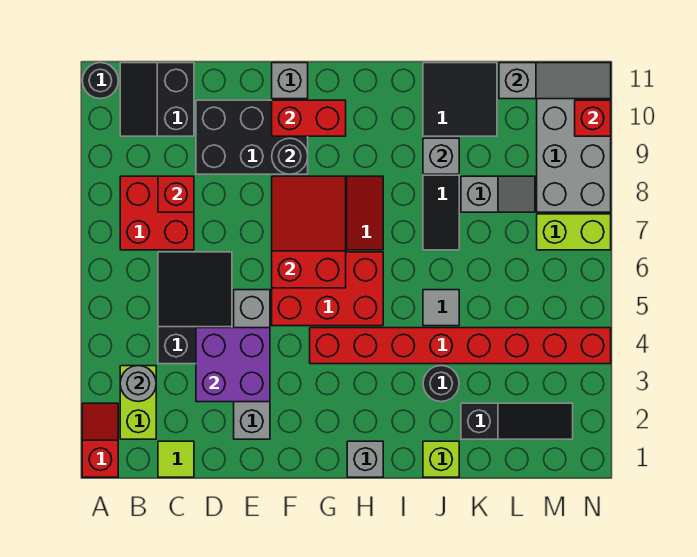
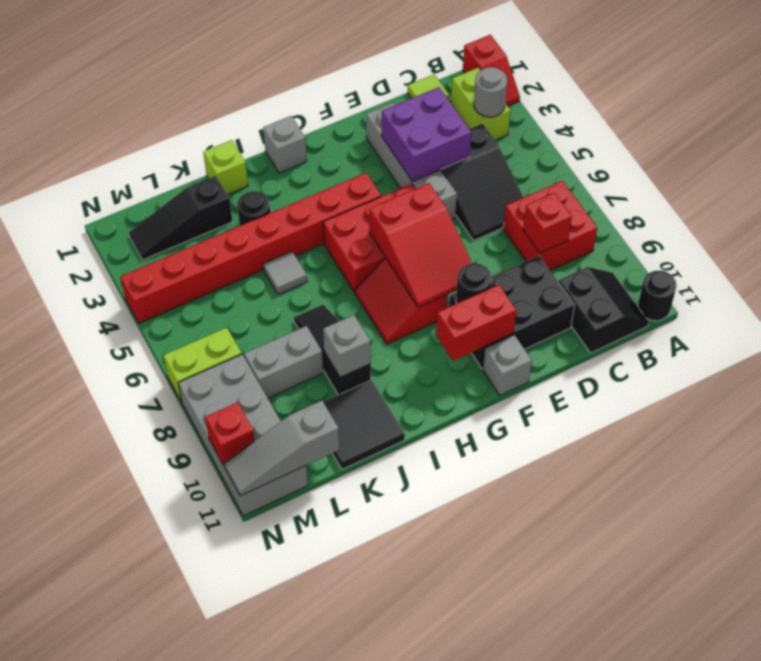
grey 1x2 slope [461,176,535,212] -> grey 1x2 brick [244,326,323,398]

